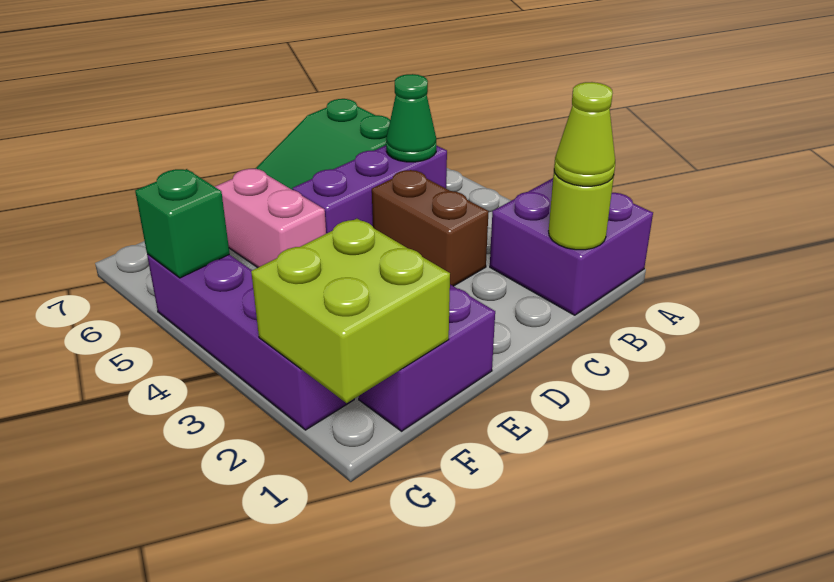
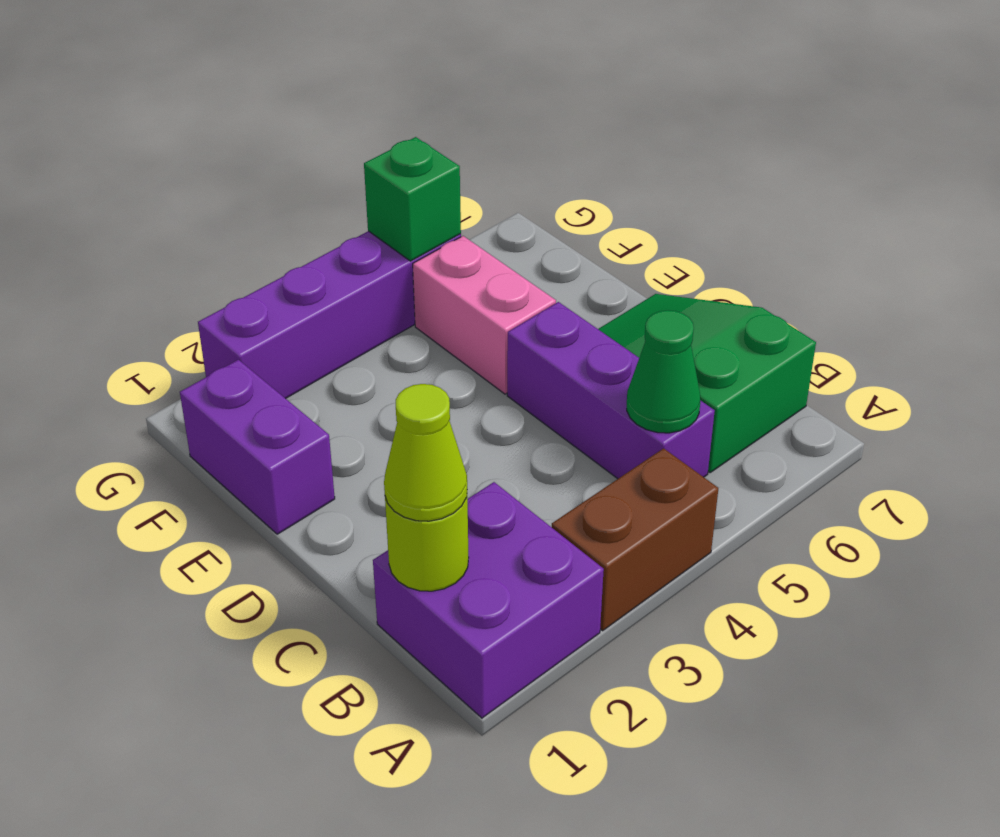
brown 1x2 brick [372,170,489,286] -> brown 1x2 brick moved to [552,448,718,631]
pink 1x2 brick [215,169,326,268] -> pink 1x2 brick turned to [413,236,556,394]
lime 2x2 brick [251,219,450,403] -> none

